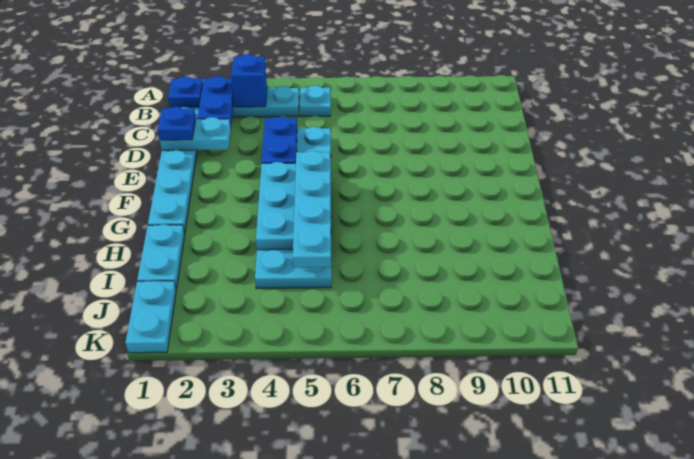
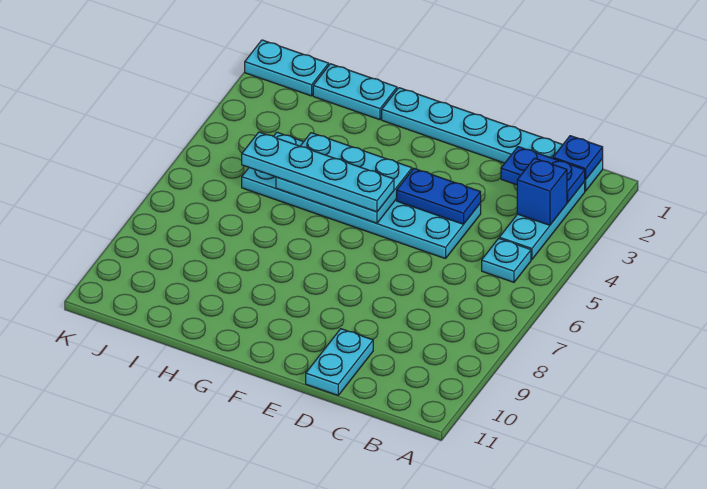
cyan 1x2 plate [160,117,231,150] -> cyan 1x2 plate moved to [306,329,373,395]
blue 1x1 plate [158,107,196,140] -> none

